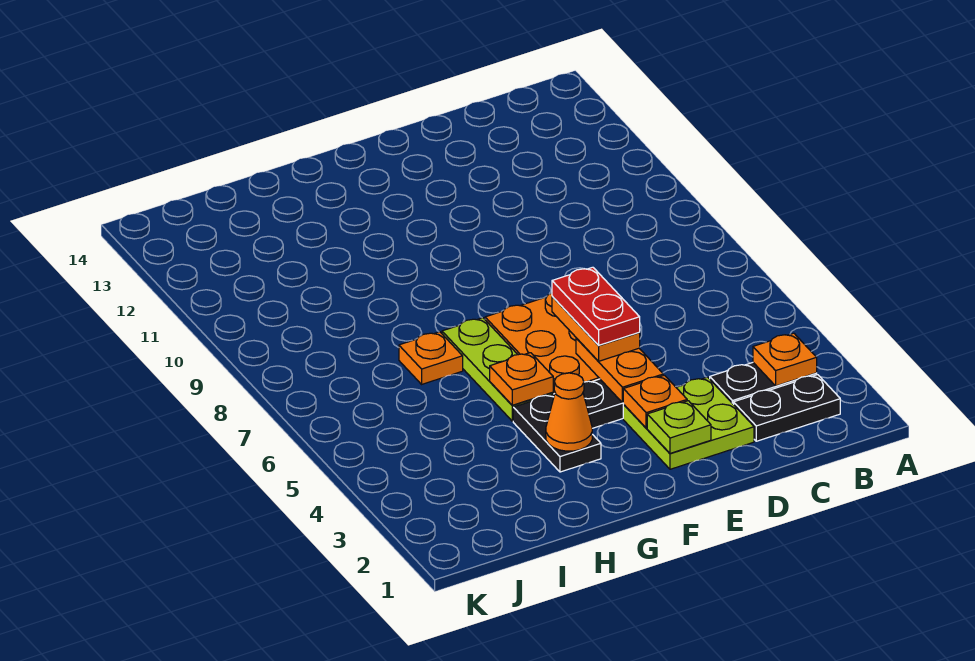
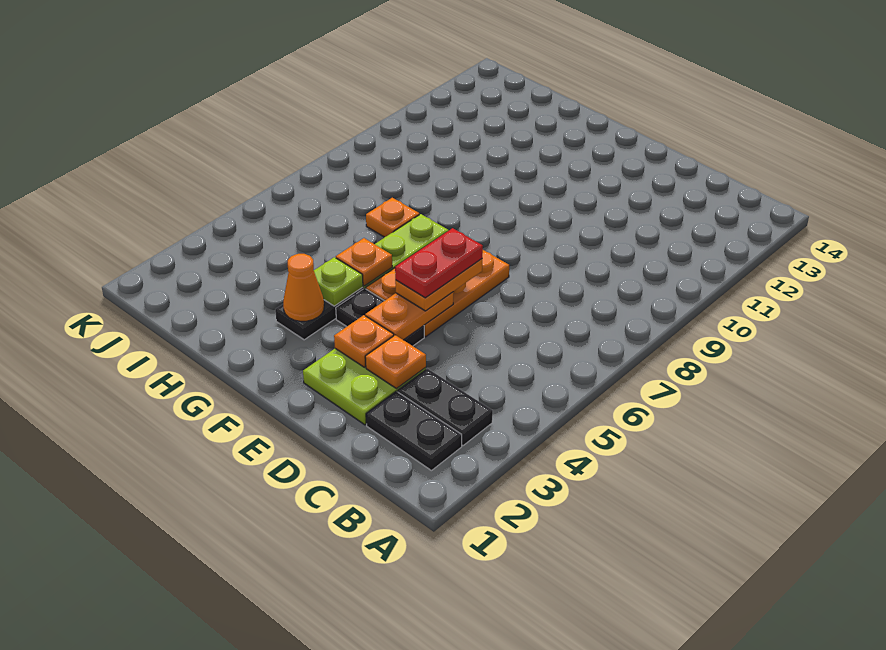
orange 1x1 plate [753,333,817,386] -> orange 1x1 plate moved to [365,335,426,388]
lime 1x1 plate [647,401,711,453] -> lime 1x1 plate moved to [314,257,363,306]

